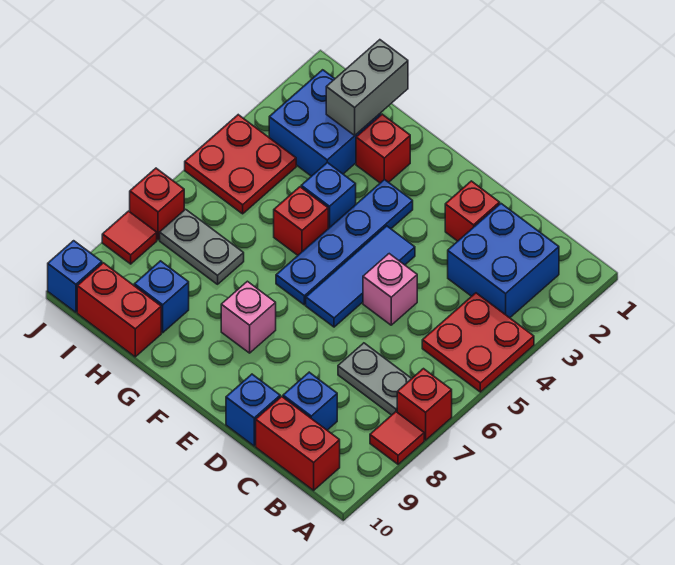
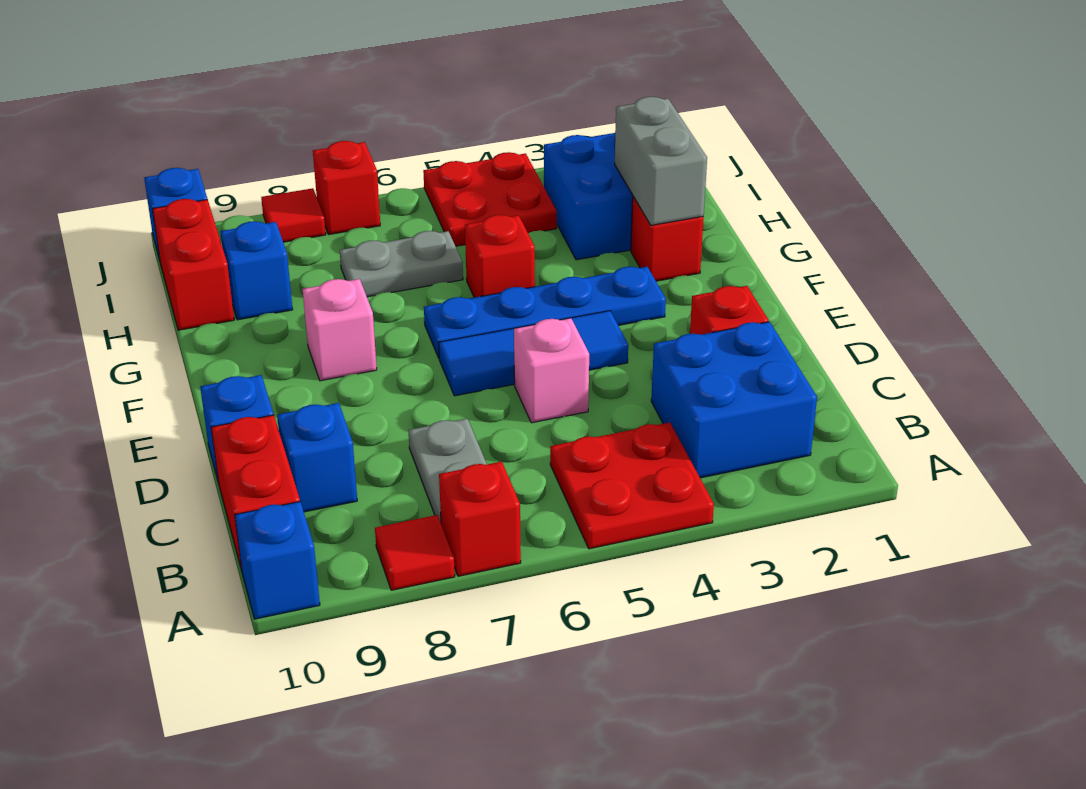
blue 1x1 brick [301,162,356,229] -> blue 1x1 brick moved to [235,502,320,619]
grey 1x2 brick [326,40,408,136] -> grey 1x2 brick turned to [615,97,707,225]
grey 1x2 plate [160,209,244,284] -> grey 1x2 plate turned to [340,231,463,297]

